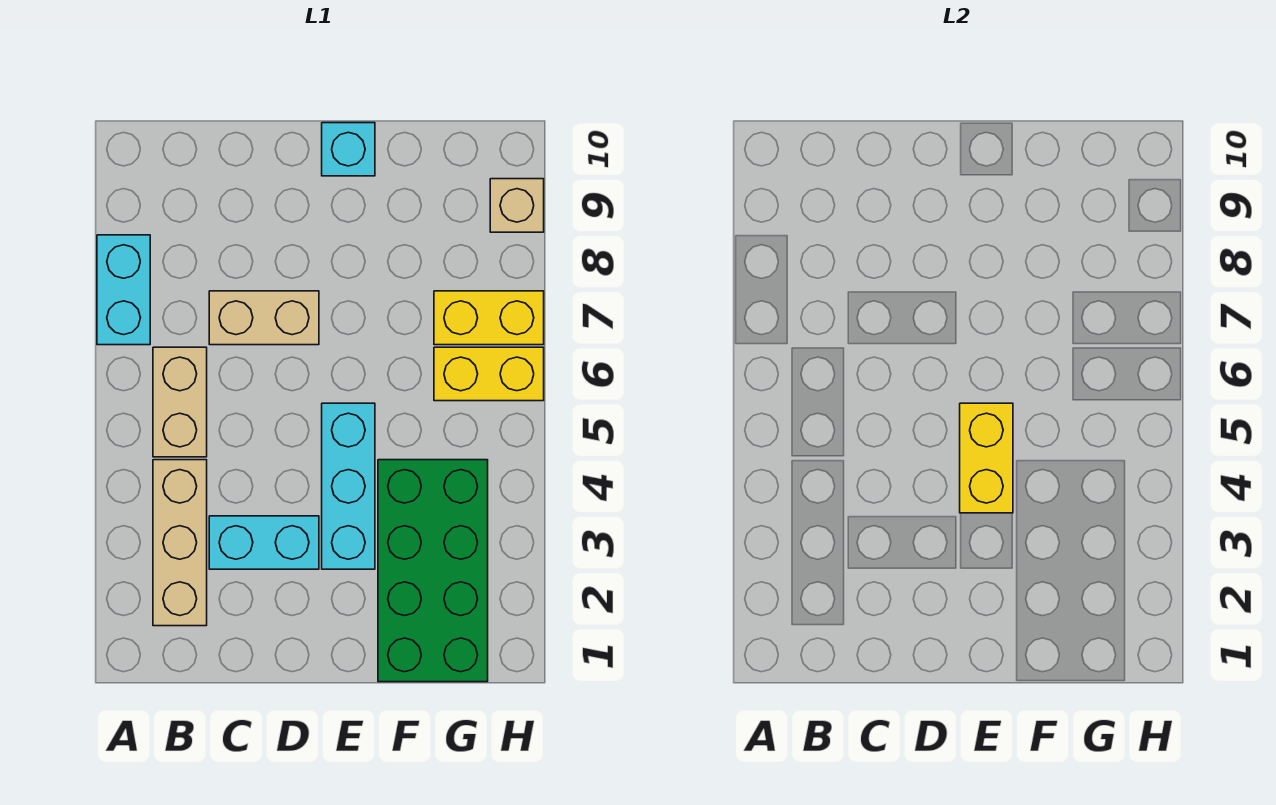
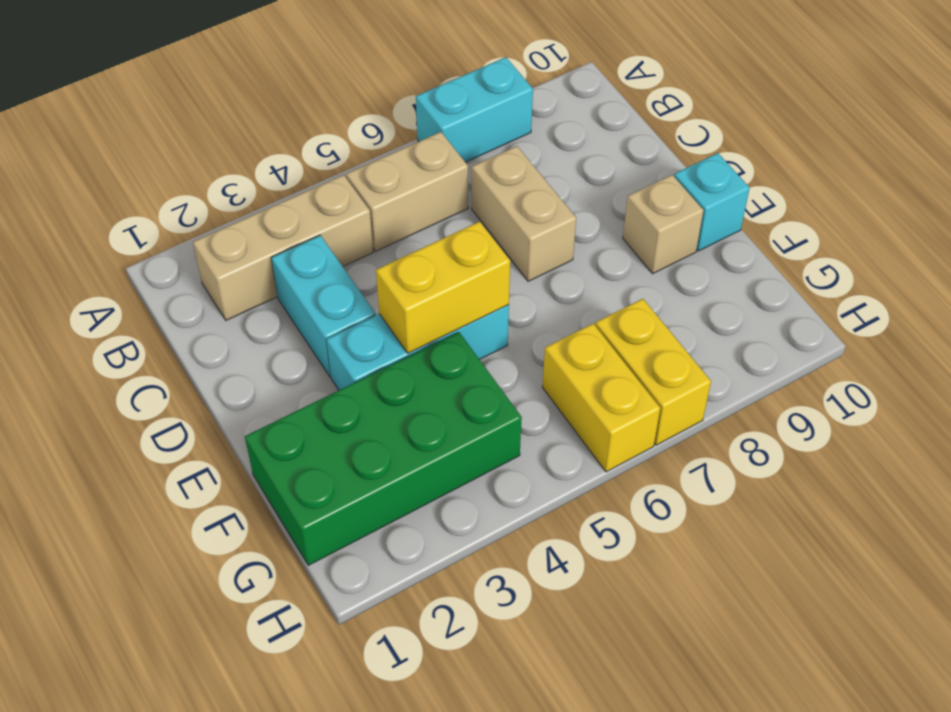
tan 1x1 brick [490,179,544,232] -> tan 1x1 brick moved to [623,175,704,274]

